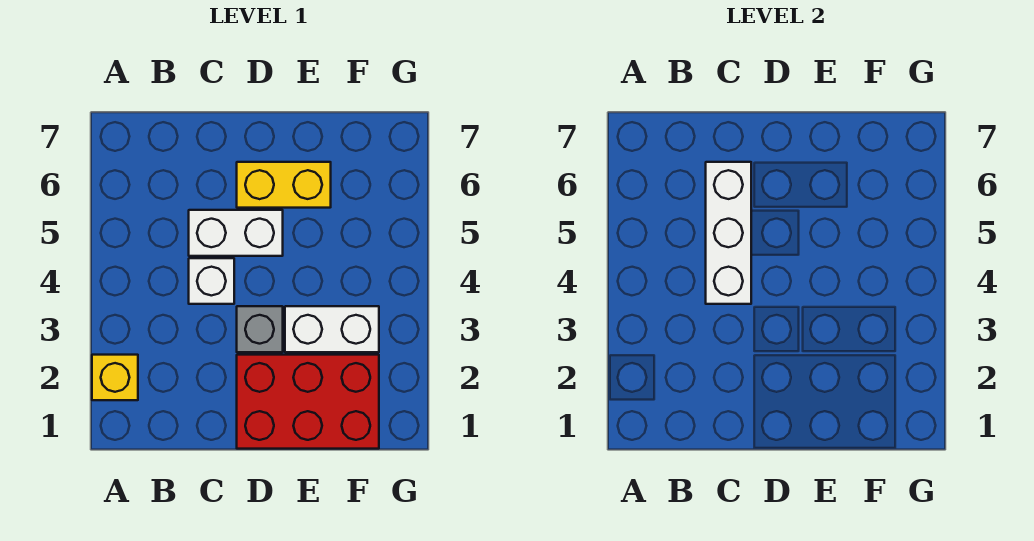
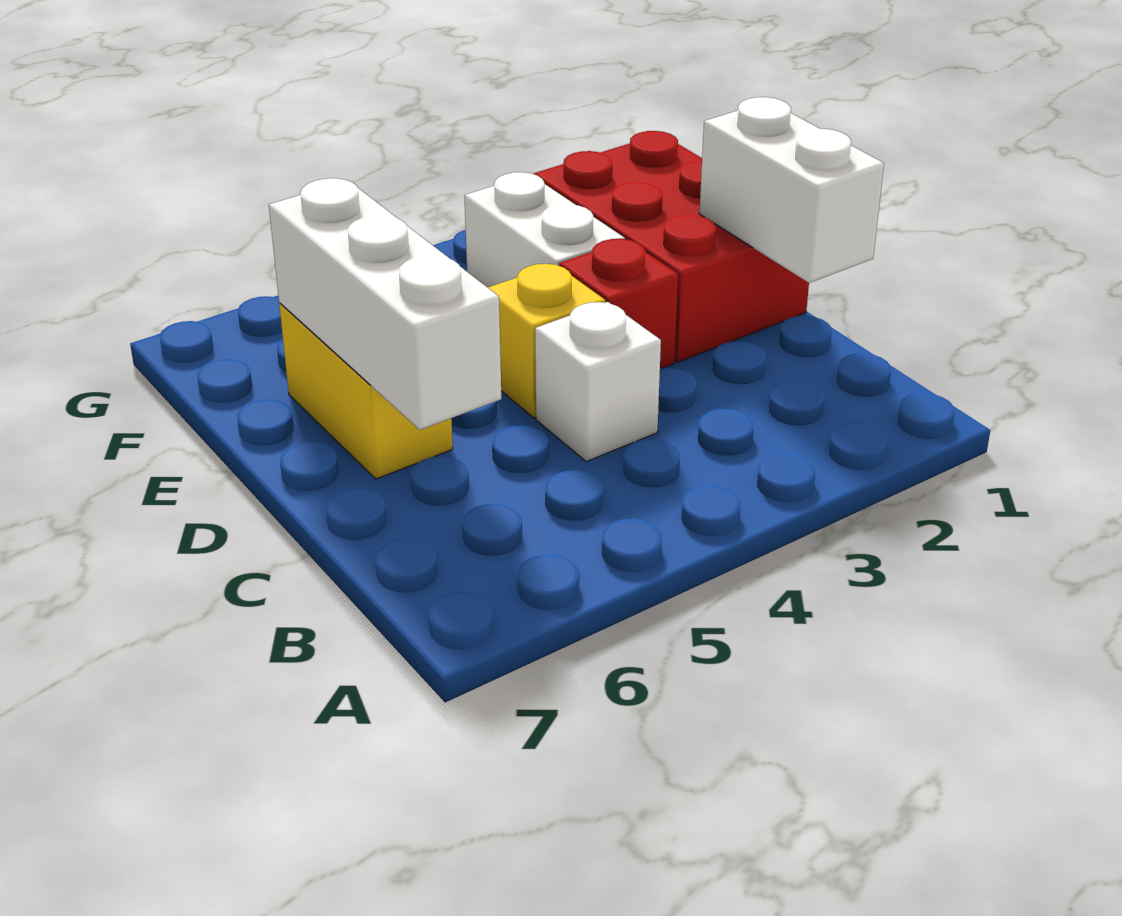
yellow 1x1 brick [92,355,138,400] -> yellow 1x1 brick moved to [488,264,605,418]
white 1x3 brick [706,162,751,304] -> white 1x3 brick turned to [269,178,501,430]
white 1x2 brick [189,210,283,256] -> white 1x2 brick moved to [699,97,884,283]
grey 1x1 brick [237,306,283,352] -> red 1x1 brick [559,239,678,369]

